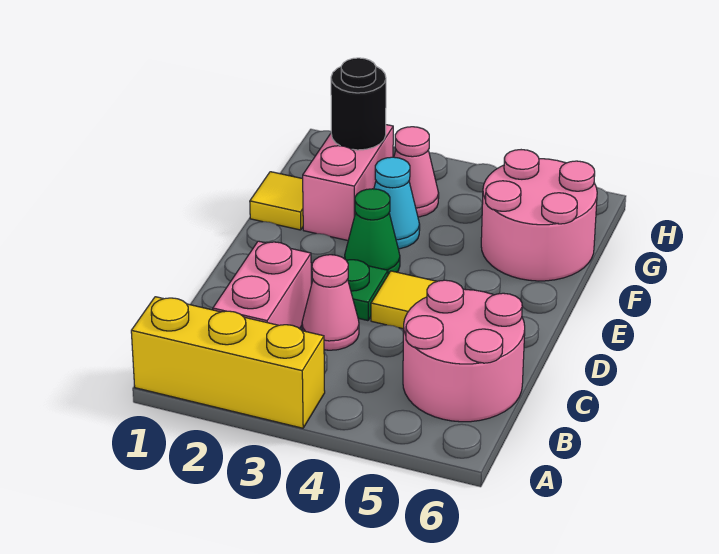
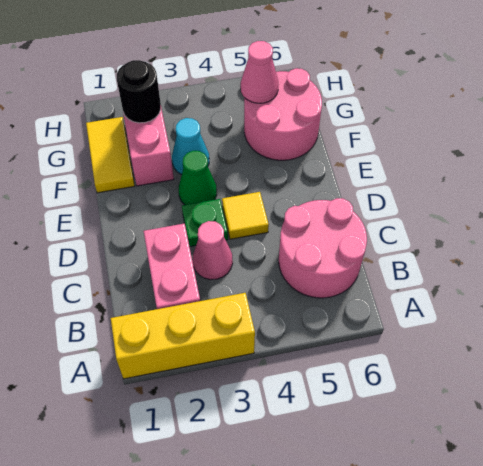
yellow 1x1 tile [250,172,303,230] -> yellow 1x2 tile [86,117,135,193]
pink 1x1 cone [394,127,439,217] -> pink 1x1 cone moved to [241,41,278,103]

